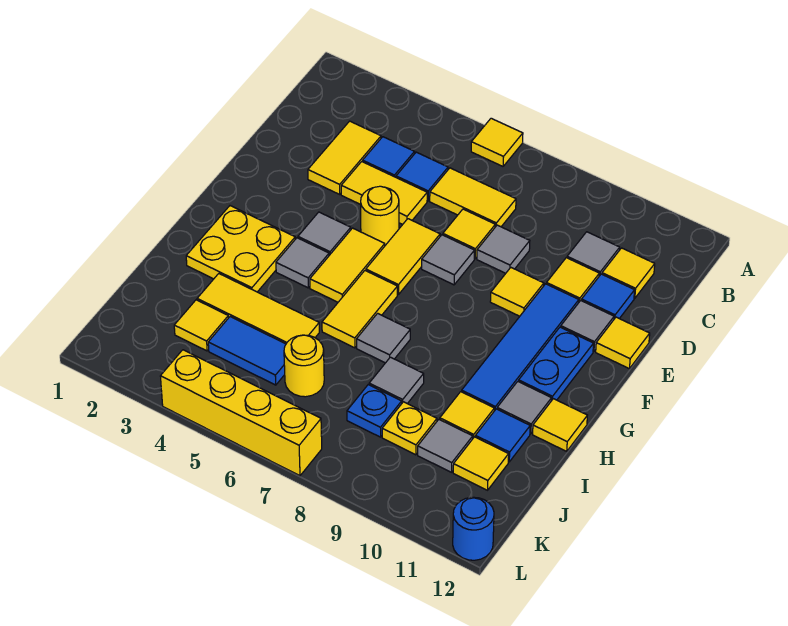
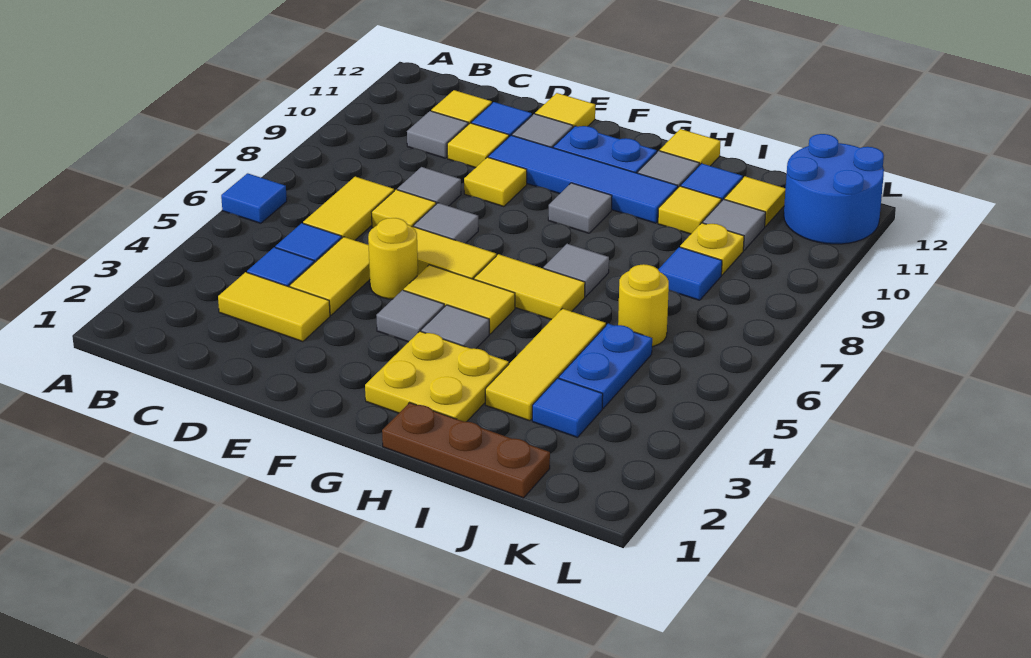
yellow 1x1 tile [471,118,523,166] -> blue 1x1 tile [221,173,287,223]
none -> brown 1x3 plate [382,403,550,498]
grey 1x1 tile [369,357,424,404] -> grey 1x1 tile moved to [548,183,612,233]
yellow 1x1 tile [174,300,228,351] -> blue 1x1 tile [532,378,603,437]
blue 1x2 tile [208,317,286,385] -> blue 1x2 plate [559,324,652,408]
blue 1x1 plate [347,385,402,437] -> blue 1x1 tile [658,247,722,300]
yellow 1x4 brick [160,350,322,476] -> none
blue 1x1 round brick [453,497,494,560] -> blue 2x2 round brick [784,134,884,244]

